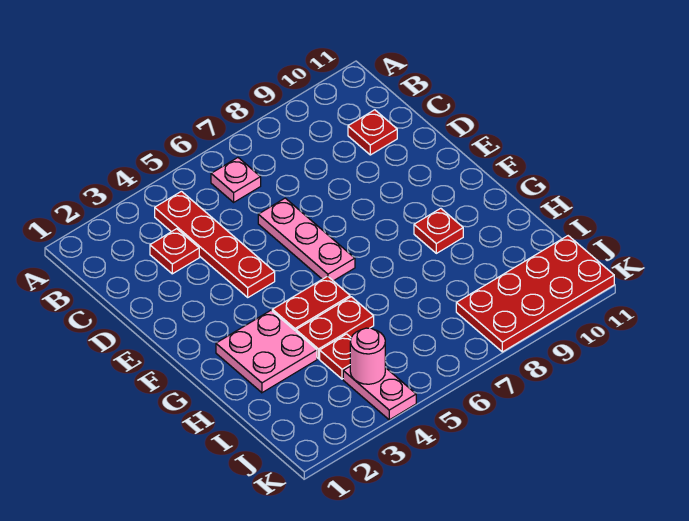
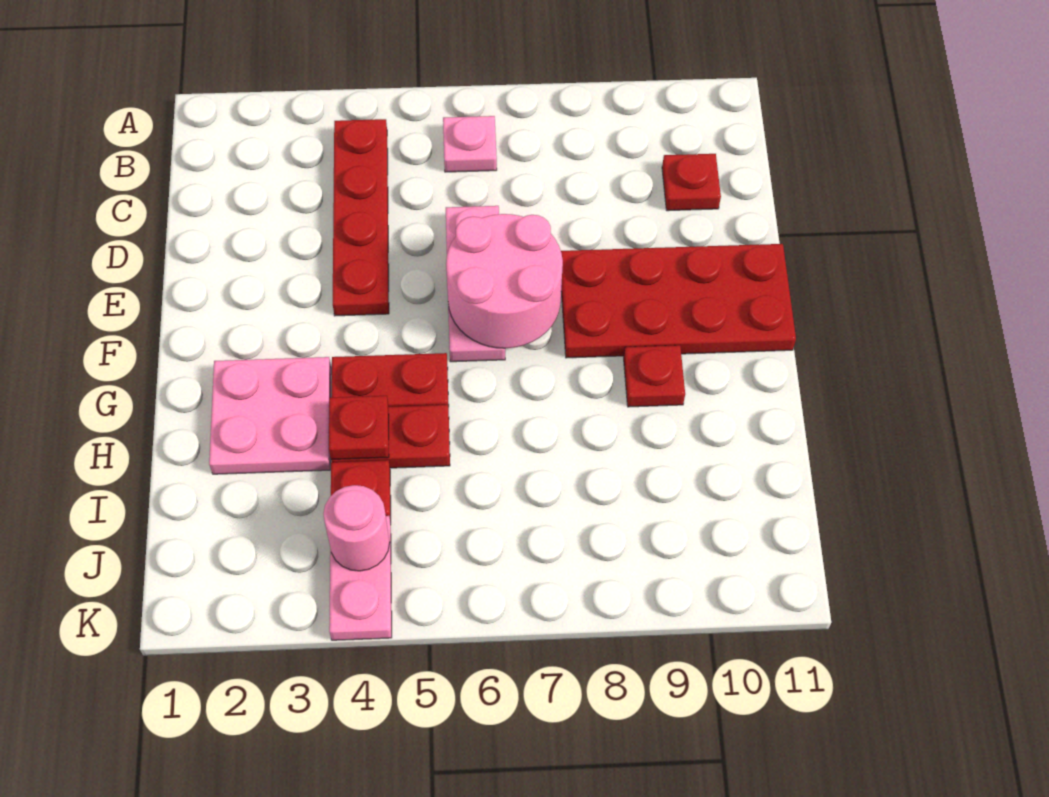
red 1x1 plate [150,229,199,274] -> red 1x1 plate moved to [329,396,389,460]
none -> pink 2x2 round brick [446,214,563,348]
red 2x4 plate [456,236,614,352] -> red 2x4 plate moved to [561,244,796,358]

